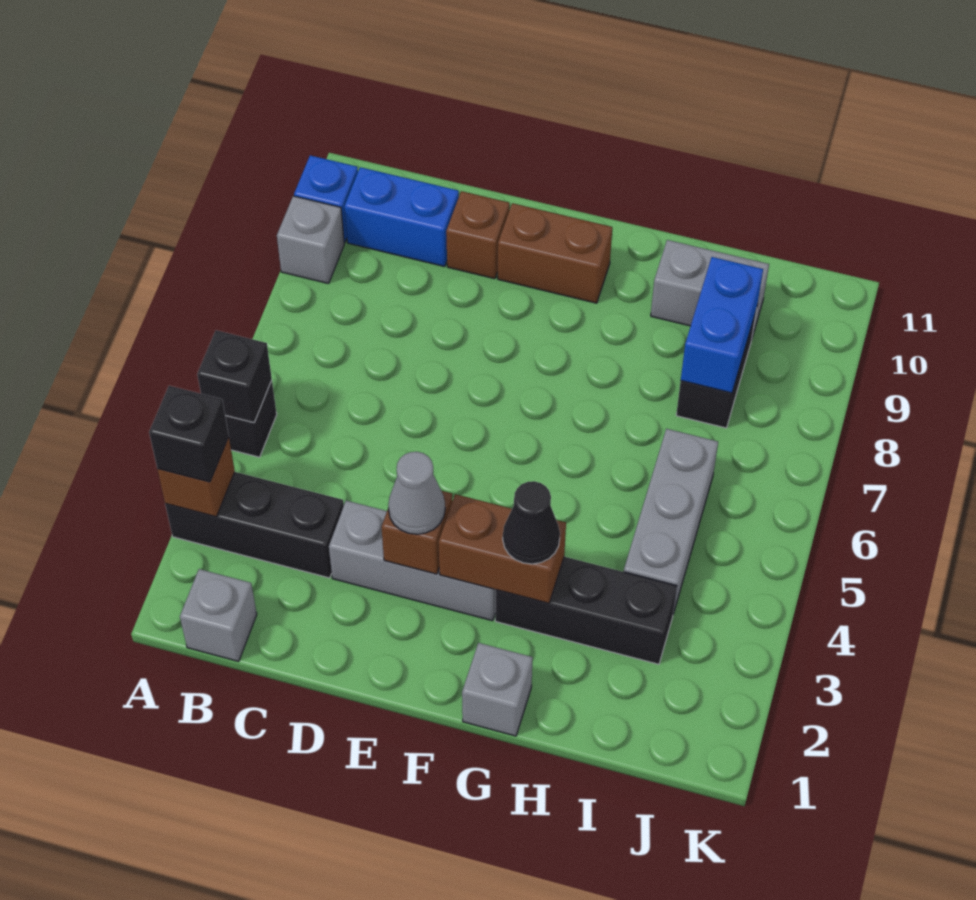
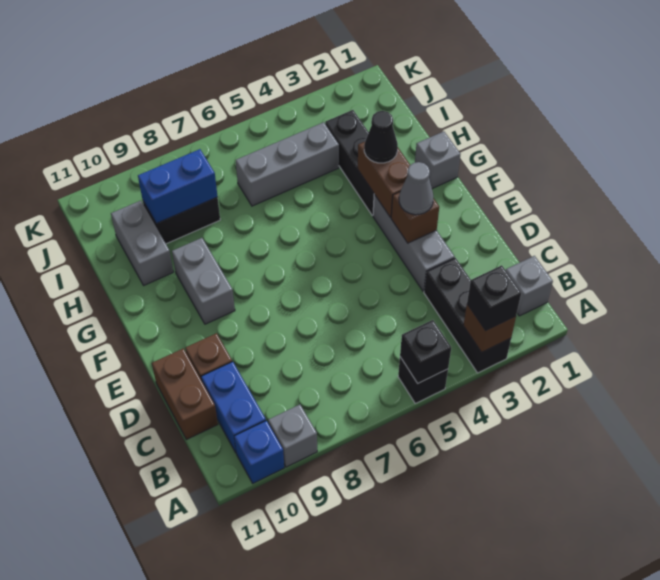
brown 1x2 brick [498,203,612,303] -> brown 1x2 brick moved to [152,348,218,440]
none -> grey 1x2 brick [172,238,235,324]

